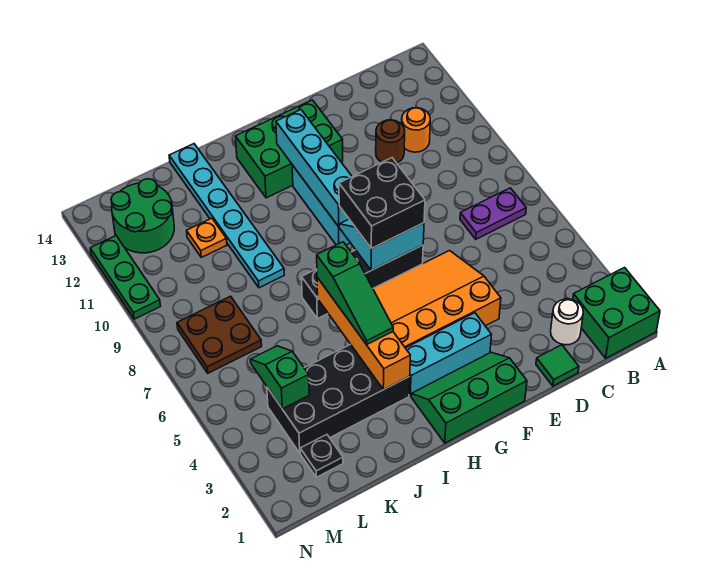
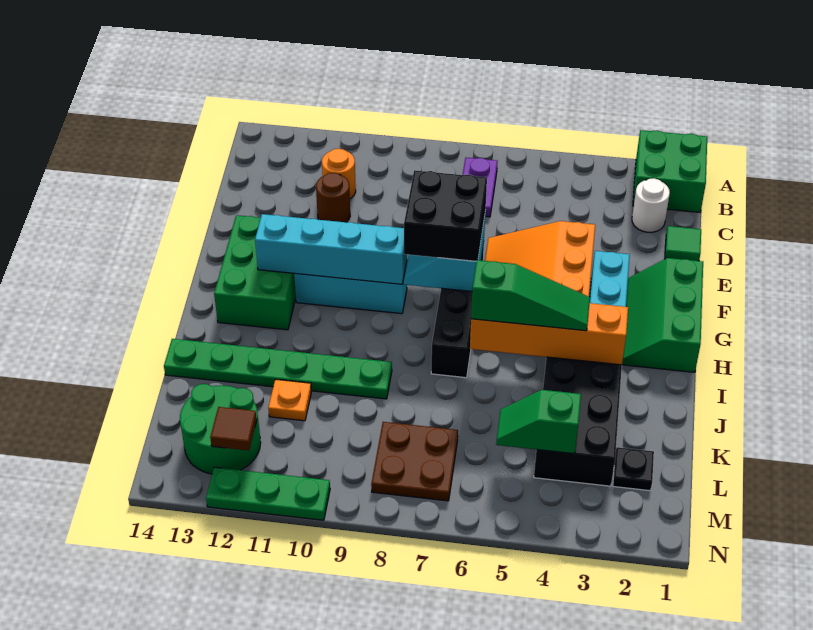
cyan 1x6 plate [169,144,284,288] -> green 1x6 plate [164,339,392,399]
none -> brown 1x1 tile [210,407,257,451]

